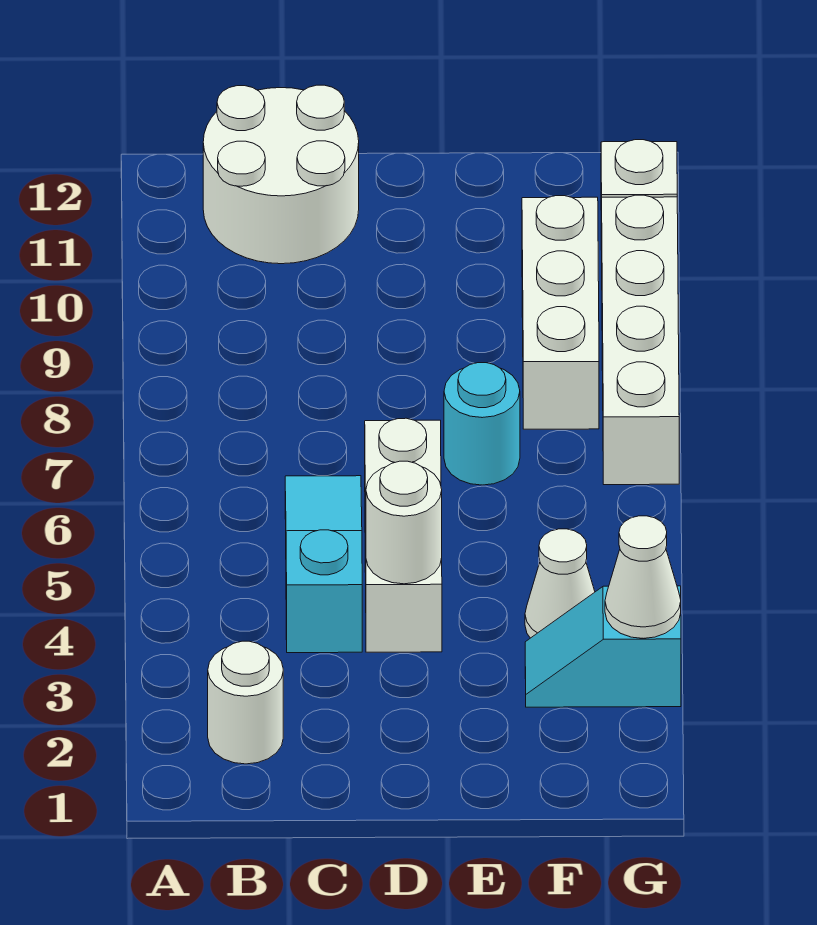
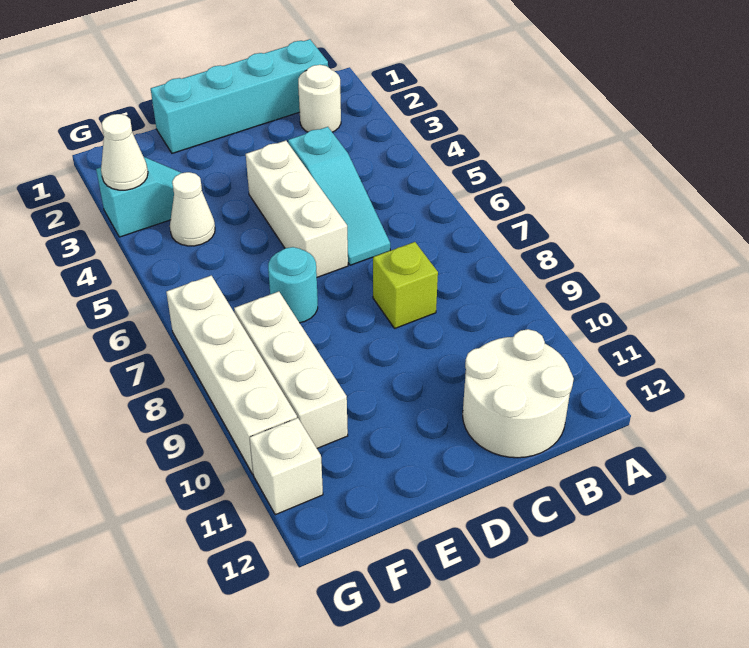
none -> cyan 1x4 brick [151,39,328,153]
none -> lime 1x1 brick [373,242,438,328]
white 1x1 round brick [366,461,442,584] -> none

